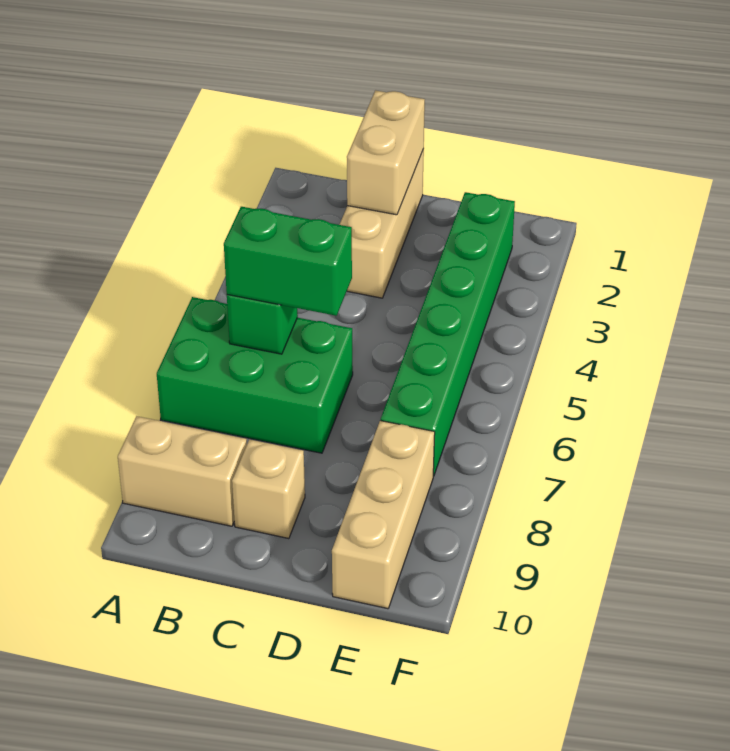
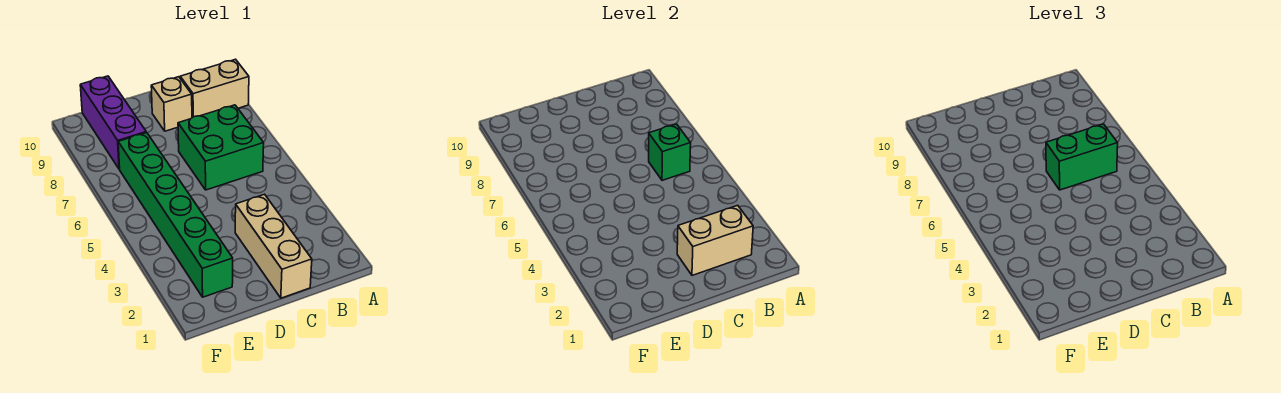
green 2x3 brick [157,297,353,453] -> green 2x2 brick [178,105,264,190]
tan 1x2 brick [347,90,425,215] -> tan 1x2 brick turned to [677,205,753,275]
tan 1x3 brick [332,421,435,609] -> purple 1x3 brick [80,76,146,169]

